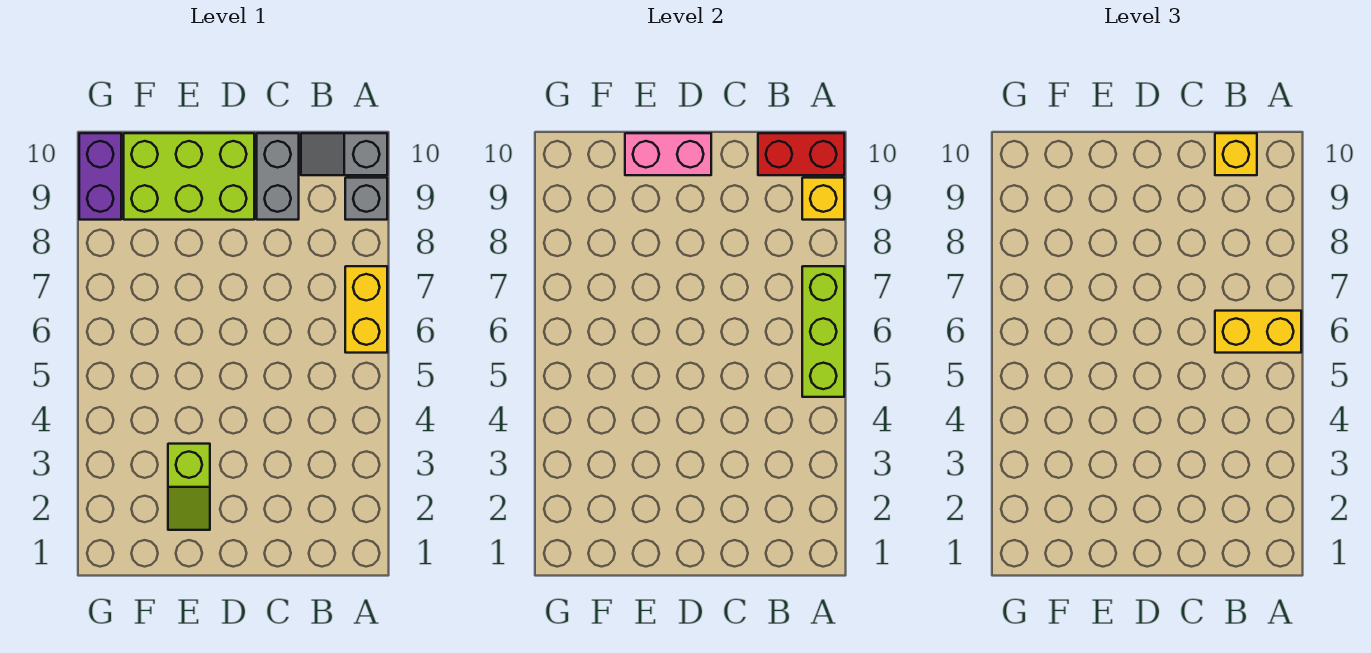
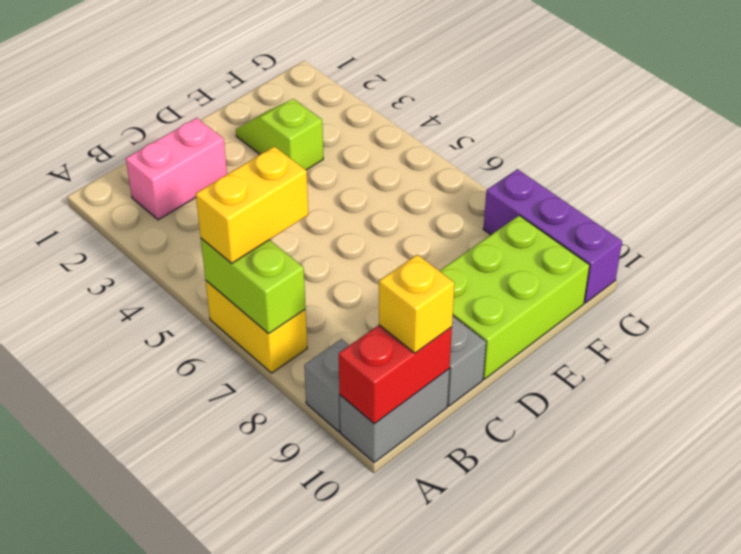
lime 1x3 brick [802,266,844,397] -> lime 1x2 brick [201,238,306,334]
yellow 1x1 brick [802,178,844,220] -> none
grey 1x2 slope [301,133,387,175] -> grey 1x2 brick [340,369,449,463]
pink 1x2 brick [625,133,711,175] -> pink 1x2 brick moved to [126,118,227,220]
purple 1x2 brick [79,133,121,220] -> purple 1x3 brick [483,169,622,303]

